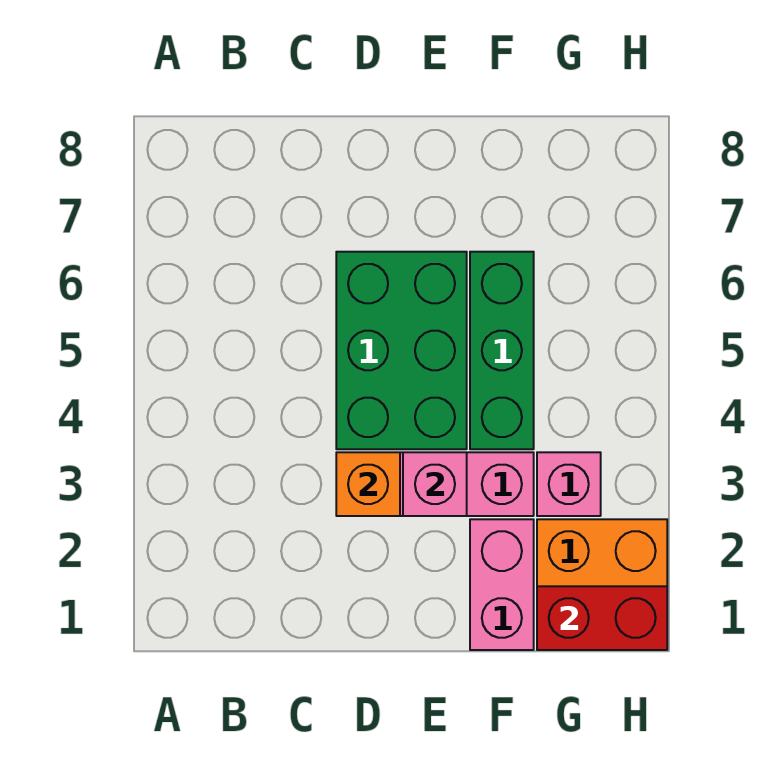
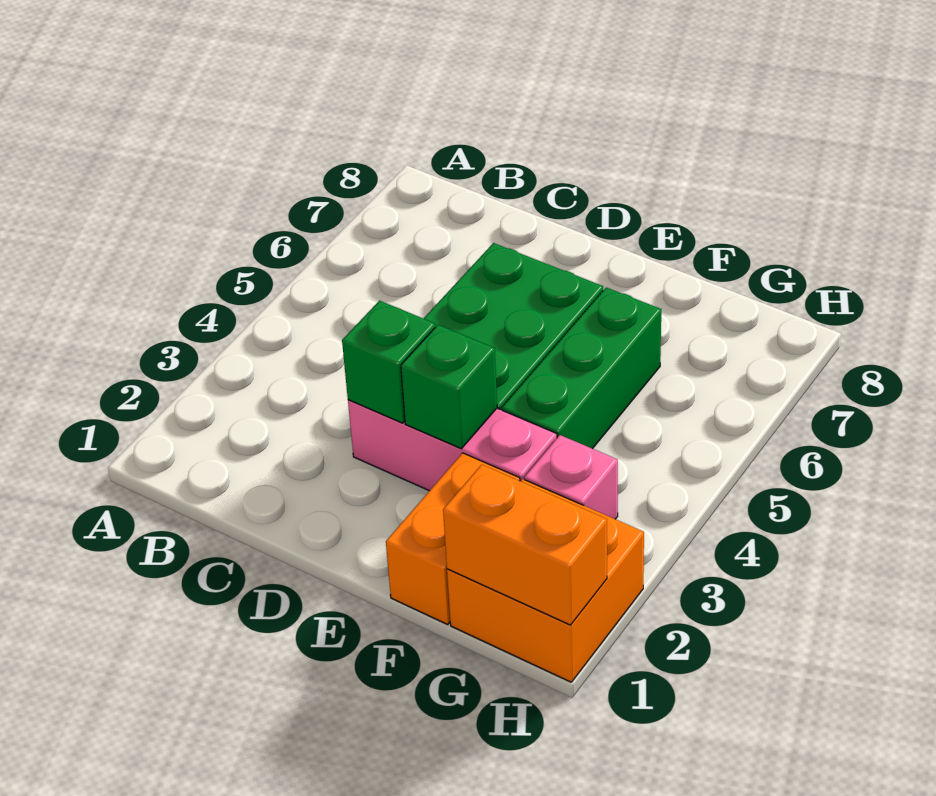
orange 1x1 brick [336,452,400,516] -> green 1x1 brick [342,301,435,423]
pink 1x1 brick [403,452,467,516] -> green 1x1 brick [401,325,497,449]
pink 1x2 brick [470,519,534,650] -> orange 1x2 brick [386,453,520,624]
red 1x2 brick [537,586,667,650] -> orange 1x2 brick [443,465,607,625]

